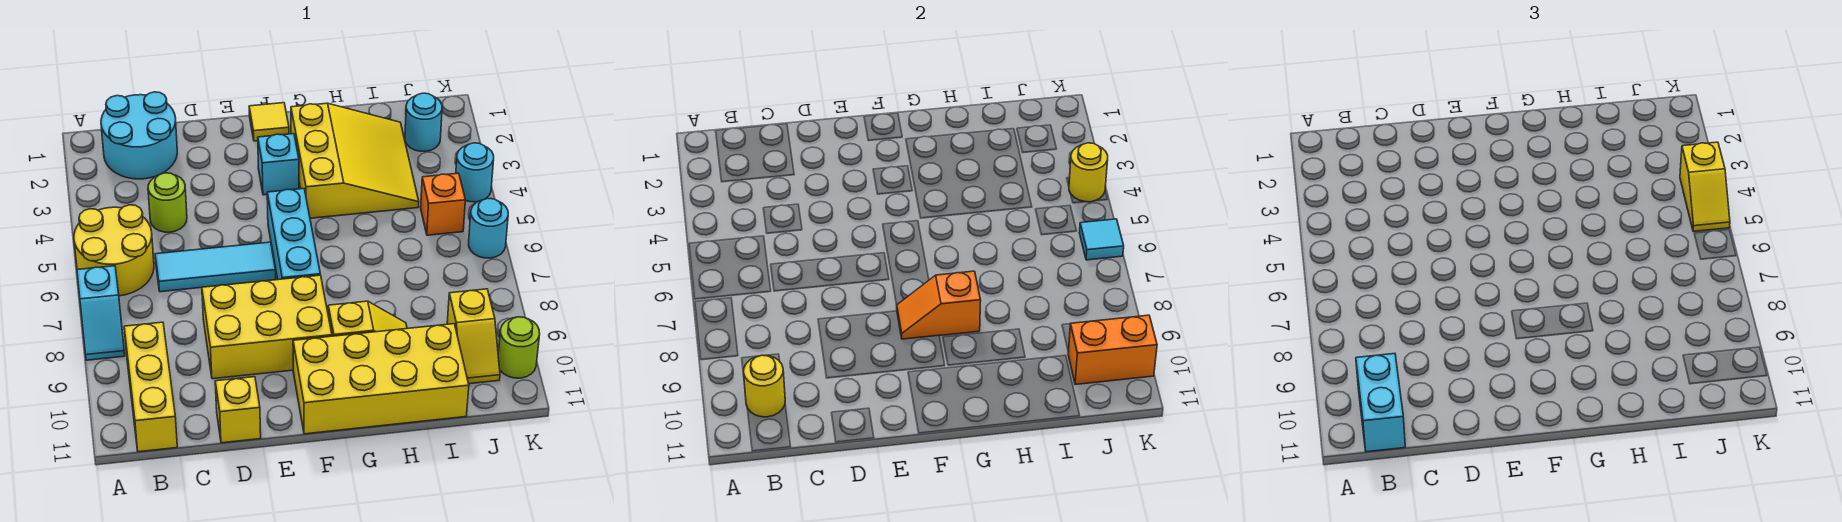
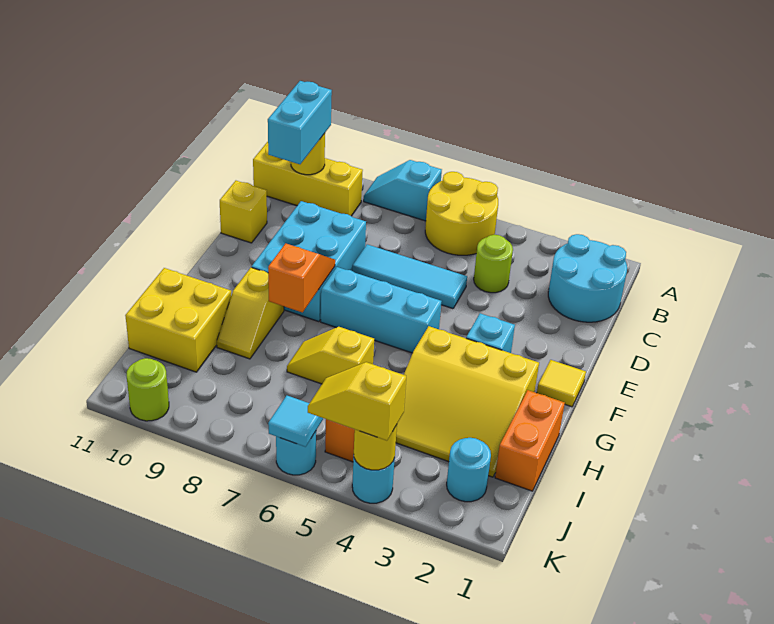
cyan 1x2 brick [1356,354,1405,452] -> cyan 1x2 brick turned to [268,81,332,164]
cyan 1x3 tile [155,242,276,292] -> cyan 1x3 tile turned to [352,244,467,309]
yellow 2x3 brick [202,275,332,379] -> cyan 2x3 brick [252,201,366,322]
yellow 2x4 brick [293,324,469,434] -> yellow 2x2 brick [125,268,231,372]
yellow 1x2 slope [447,289,500,384] -> yellow 1x2 slope moved to [287,327,374,384]
orange 1x2 brick [1068,315,1157,385] -> orange 1x2 brick moved to [495,390,565,491]

